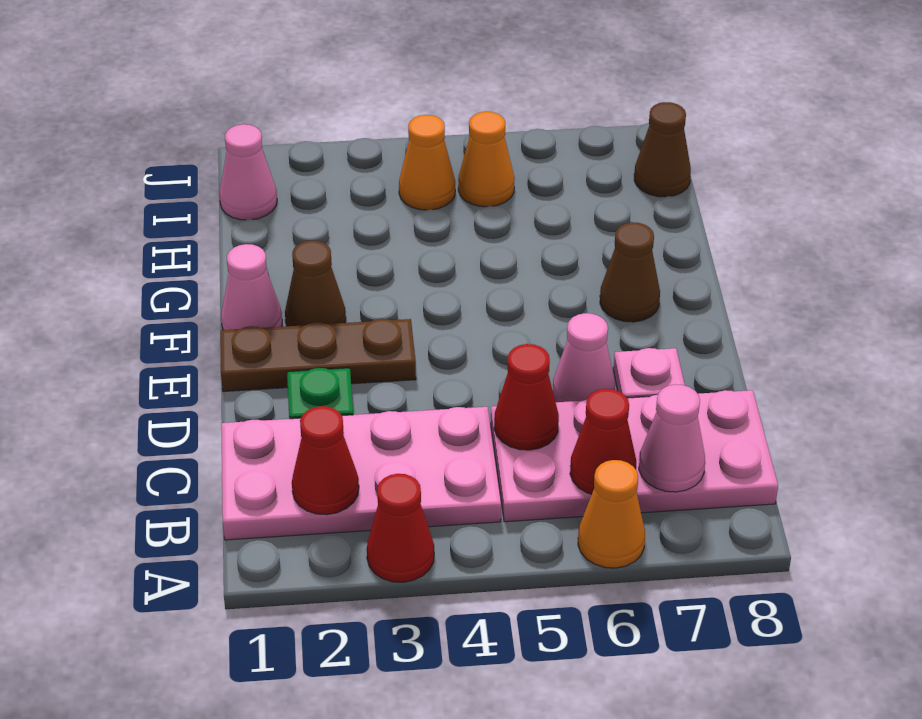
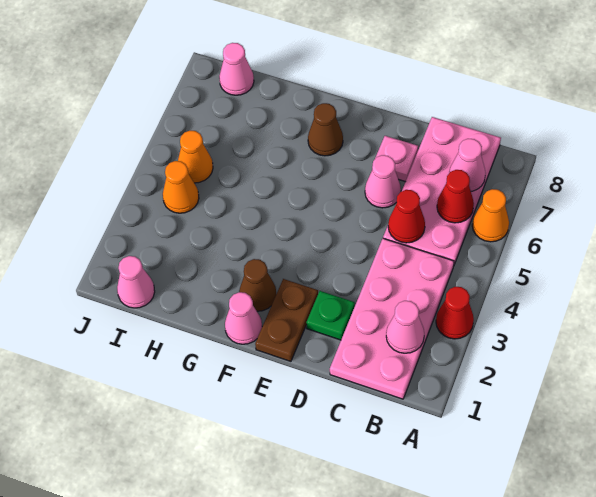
red 1x1 cone [292,406,359,515] -> pink 1x1 cone [386,301,424,353]
brown 1x3 plate [220,319,416,392] -> brown 1x2 plate [255,279,318,361]
brown 1x1 cone [634,102,691,197] -> pink 1x1 cone [219,43,254,95]

